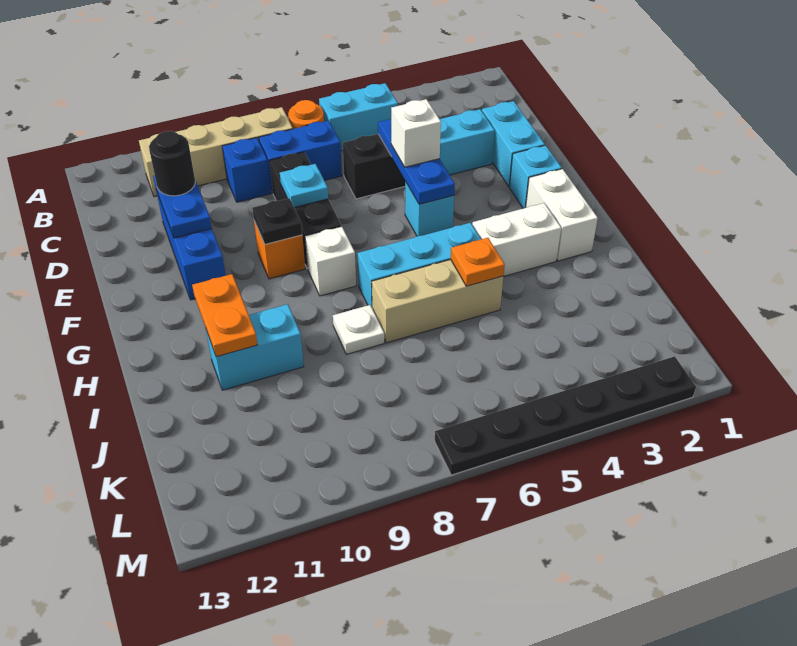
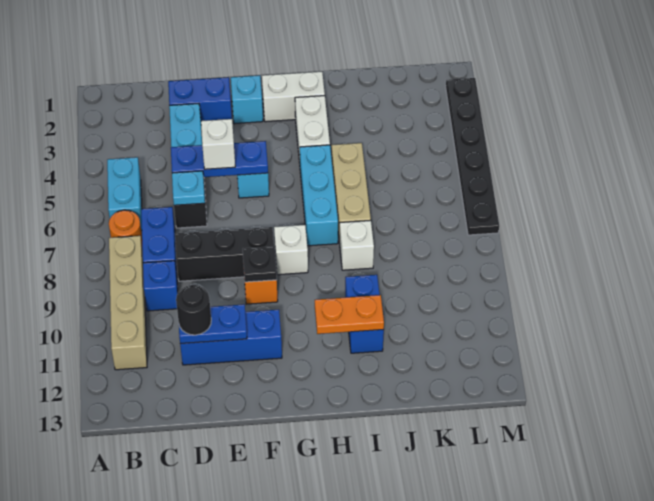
cyan 1x2 brick [482,101,545,186] -> blue 1x2 brick [168,77,232,121]
cyan 1x1 plate [280,164,328,207] -> cyan 1x1 plate moved to [172,171,205,205]
orange 1x1 plate [451,238,505,286] -> none
white 1x1 plate [333,305,384,354] -> white 1x1 brick [340,220,374,270]
cyan 1x2 brick [206,304,304,390] -> blue 1x2 brick [345,275,384,353]

